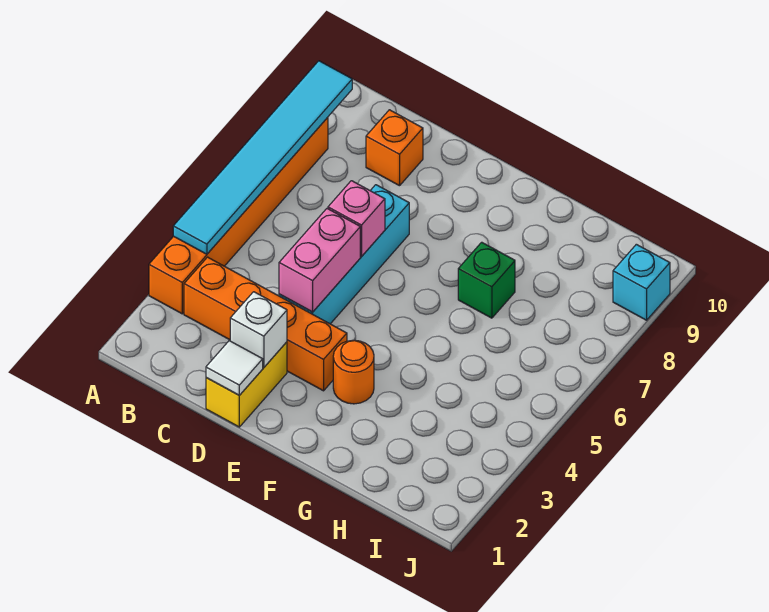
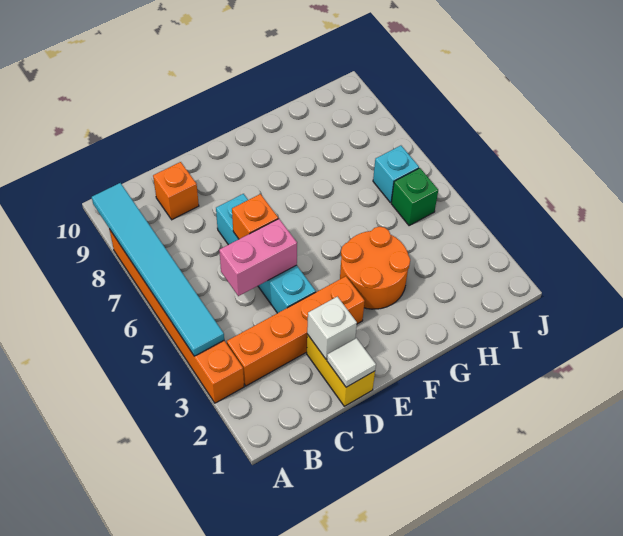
pink 1x2 brick [279,209,360,312] -> pink 1x2 brick turned to [219,219,297,296]
pink 1x1 brick [328,181,385,256] -> orange 1x1 brick [232,194,278,239]
orange 1x1 round brick [333,340,374,404] -> orange 2x2 round brick [340,227,410,309]
green 1x1 brick [458,242,515,318] -> green 1x1 brick moved to [391,168,438,226]
cyan 1x1 brick [613,244,670,320] -> cyan 1x1 brick moved to [373,146,419,203]

